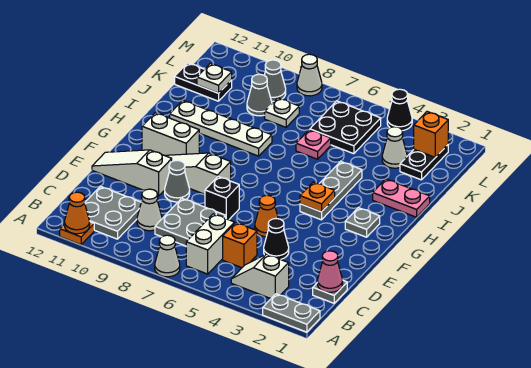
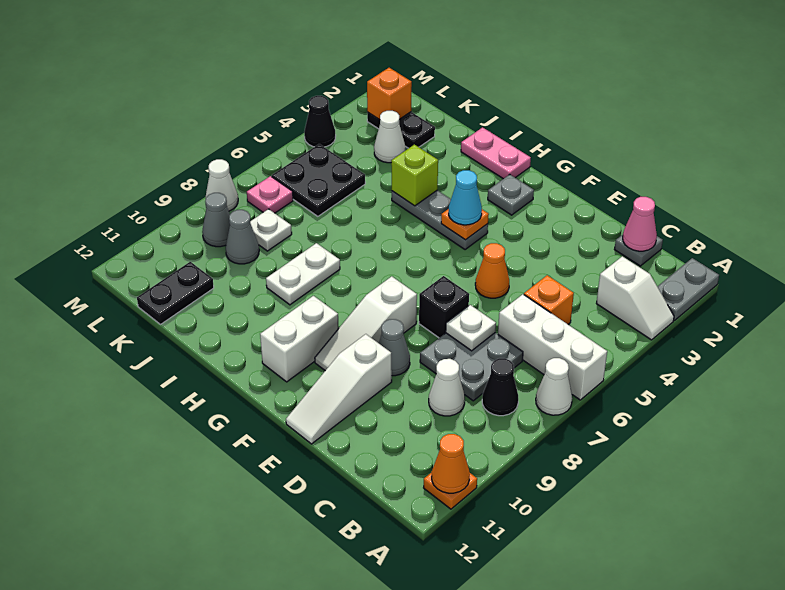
white 1x2 slope [231,254,289,299] -> white 1x2 slope turned to [596,256,674,340]
white 1x2 brick [186,214,235,274] -> white 1x3 brick [498,294,607,400]
grey 2x2 plate [85,186,141,239] -> none
black 1x1 cone [264,219,289,259] -> black 1x1 cone moved to [482,358,518,416]
none -> cyan 1x1 cone [449,170,482,225]
pink 1x2 plate [373,179,430,217] -> pink 1x2 plate turned to [461,127,531,179]
none -> lime 1x1 brick [391,145,438,206]
white 1x4 plate [170,100,272,156] -> white 1x2 plate [266,243,340,305]
pink 1x1 plate [296,130,331,159] -> pink 1x1 plate moved to [247,176,293,213]
white 1x1 plate [197,64,232,93] -> white 1x1 plate moved to [446,305,496,351]

